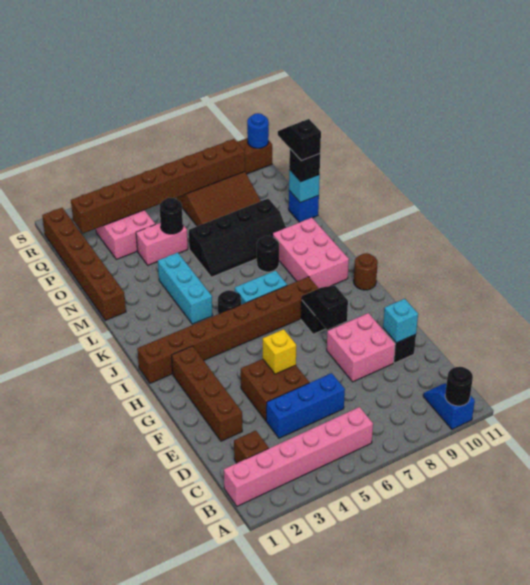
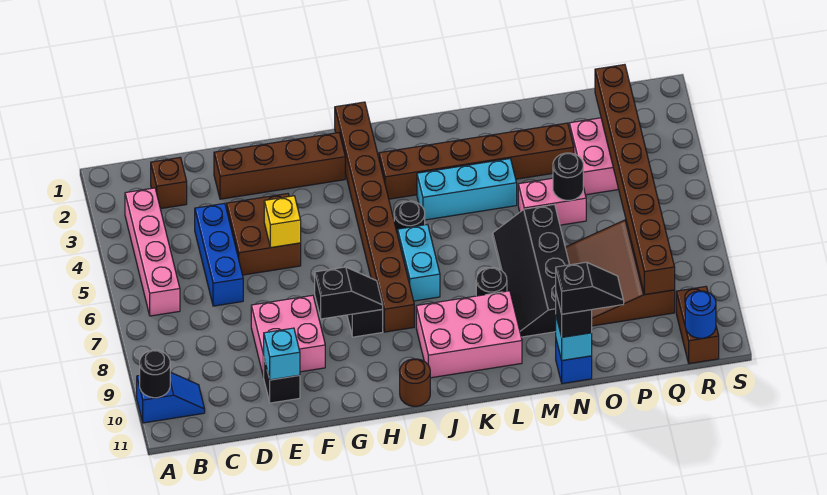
pink 1x6 brick [224,407,373,506] -> pink 1x4 brick [125,188,180,316]
brown 1x6 brick [42,208,126,320] -> brown 1x6 brick moved to [379,123,574,199]
pink 1x2 brick [136,223,188,265] -> pink 1x2 brick turned to [518,178,586,225]

